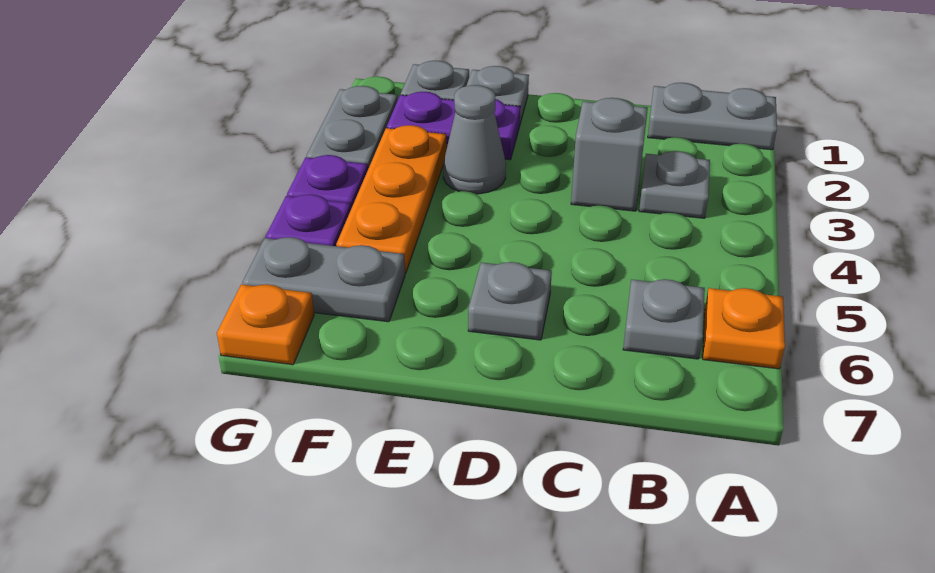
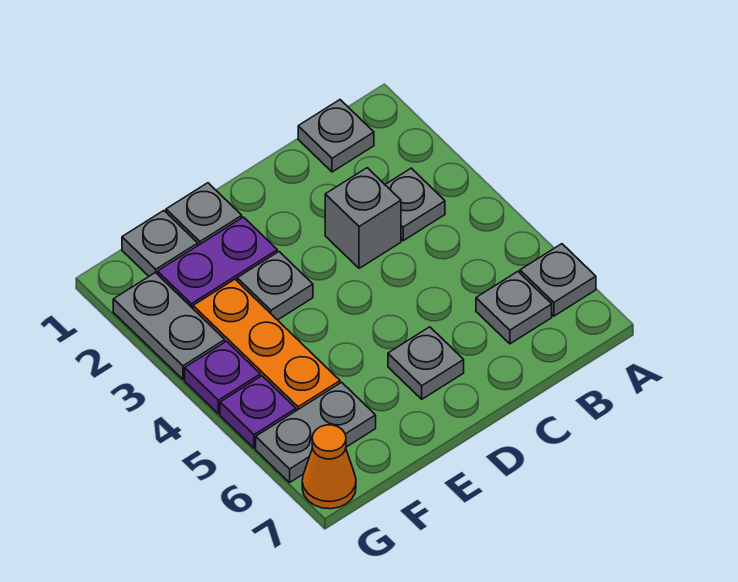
grey 1x2 plate [648,83,777,150] -> grey 1x1 plate [298,100,374,172]
orange 1x1 plate [703,288,785,369] -> grey 1x1 plate [520,244,596,316]
grey 1x1 cone [443,85,506,194] -> grey 1x1 plate [237,252,313,320]
orange 1x1 plate [217,284,314,365] -> orange 1x1 cone [302,425,356,509]

